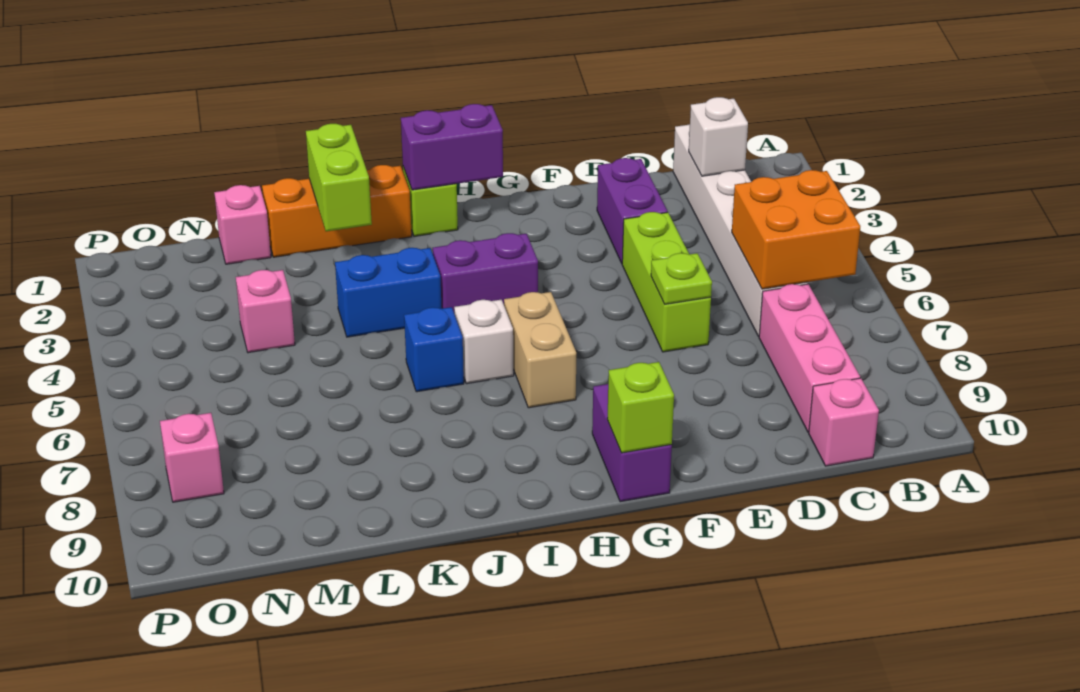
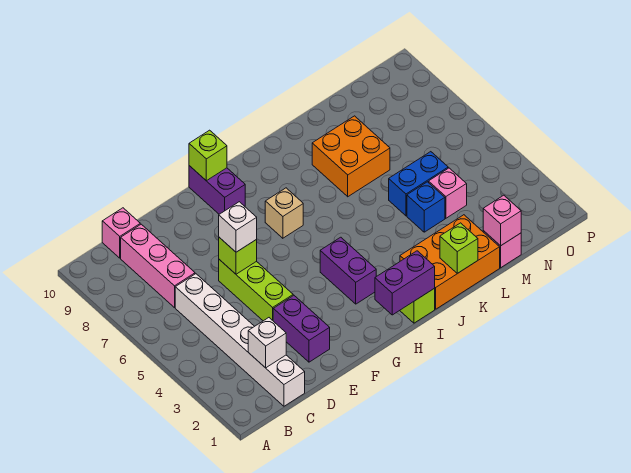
orange 2x2 brick [732,170,860,289] -> orange 2x2 brick moved to [312,116,390,197]
lime 1x1 plate [651,253,712,304] -> lime 1x1 brick [219,237,257,274]
purple 1x2 brick [433,233,538,312] -> purple 1x2 brick turned to [320,237,376,304]
tan 1x2 brick [504,292,576,408] -> tan 1x1 brick [265,188,303,238]
white 1x1 brick [454,300,514,384] -> white 1x1 brick moved to [219,202,257,252]
orange 1x3 brick [262,165,412,257] -> orange 2x3 brick [400,215,500,309]
blue 1x2 brick [335,248,442,337] -> blue 1x2 brick moved to [389,152,448,216]
blue 1x1 brick [404,307,464,392] -> blue 1x1 brick moved to [407,182,445,232]
lime 1x2 brick [306,124,372,231] -> lime 1x1 brick [440,223,478,273]
pink 1x1 brick [160,413,224,502] -> pink 1x1 brick moved to [483,195,521,246]

